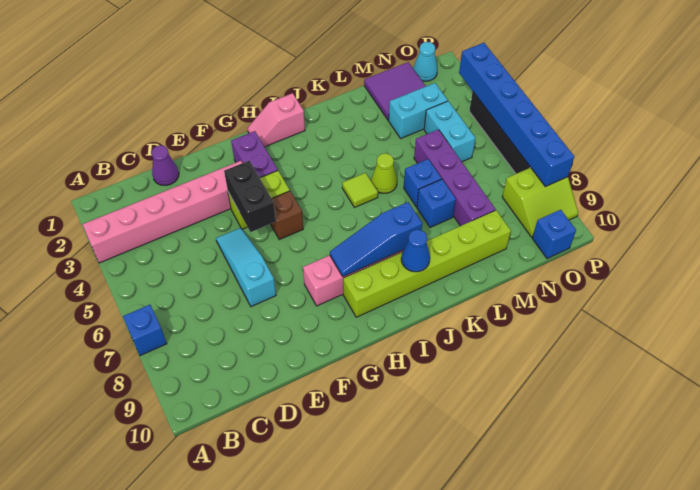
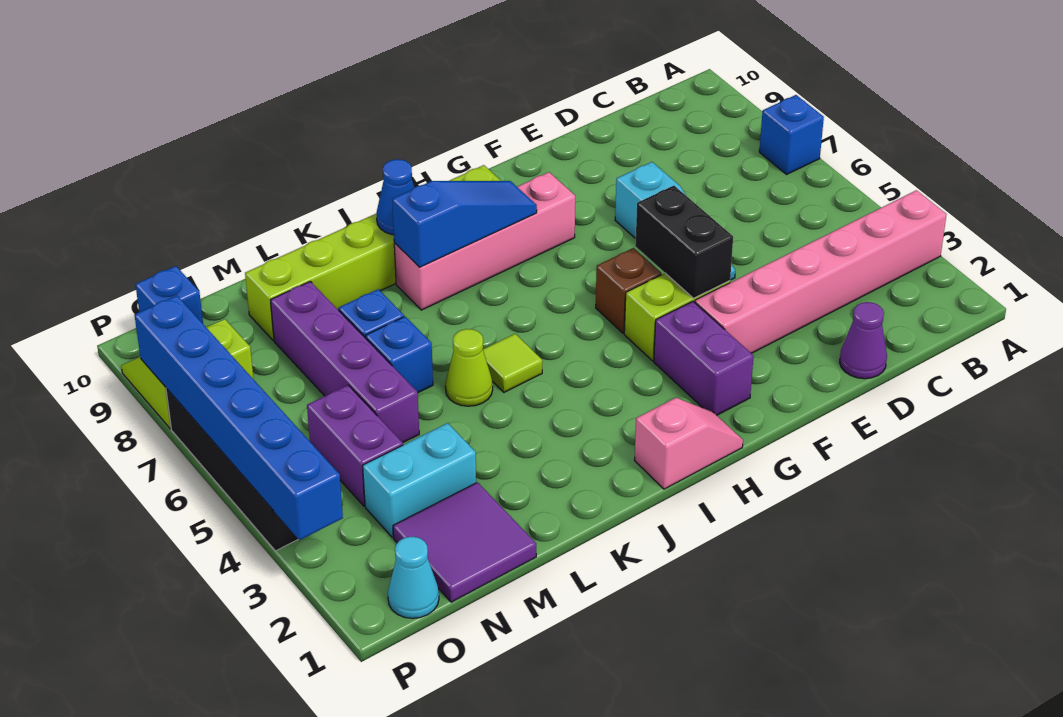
cyan 1x2 brick [424,101,475,162] -> purple 1x2 brick [307,385,403,506]

